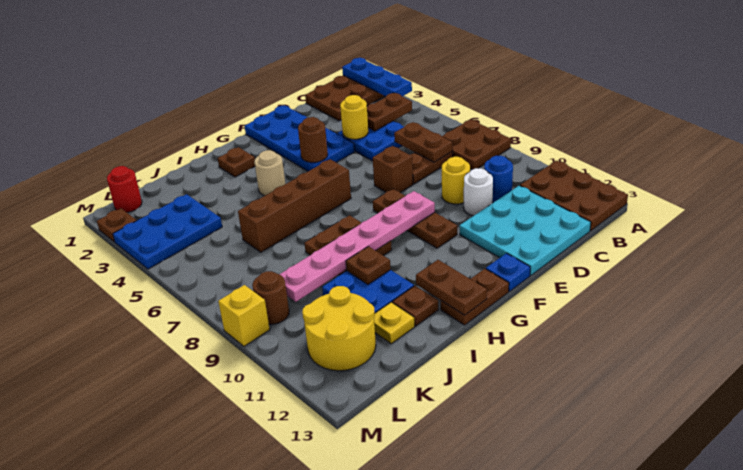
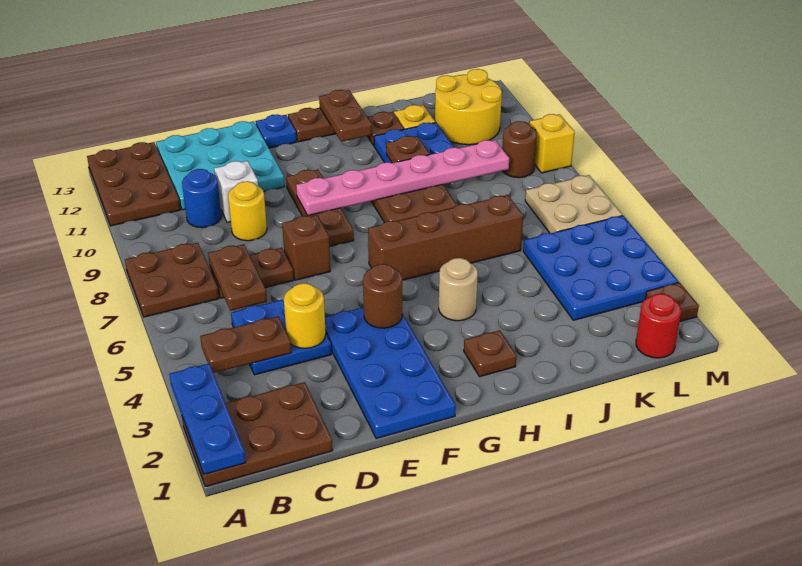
white 1x1 round brick [464,168,493,216] -> white 1x1 brick [214,161,258,223]
blue 2x3 plate [113,194,222,269] -> blue 3x3 plate [523,216,679,320]
none -> tan 2x2 plate [525,175,622,233]

